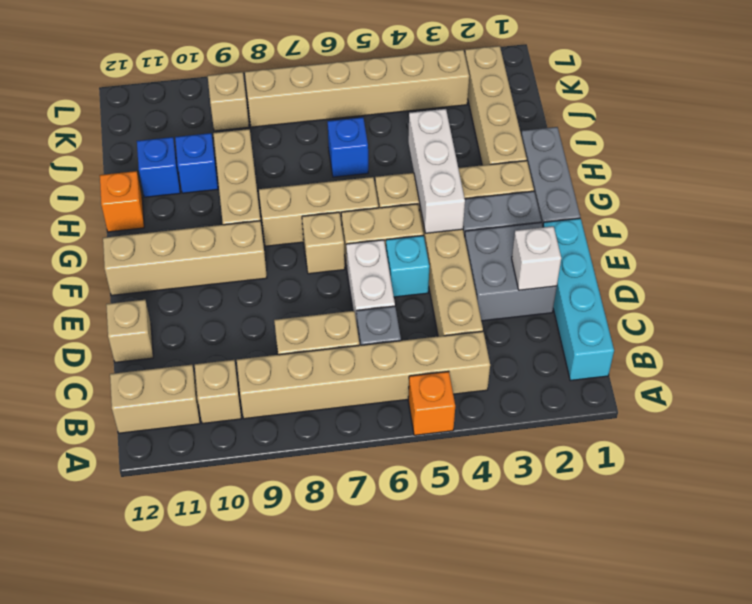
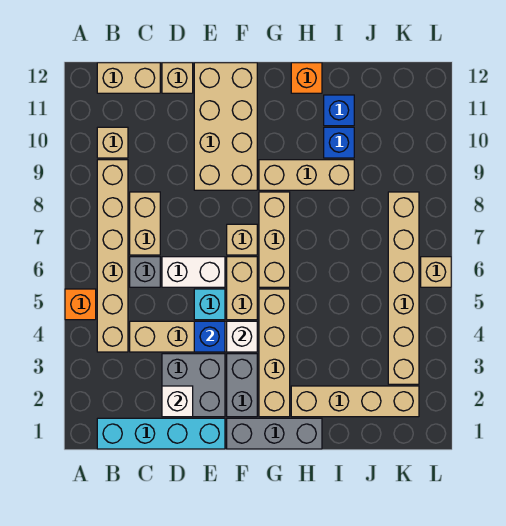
tan 1x2 brick [110,365,200,433] -> tan 1x2 brick turned to [97,63,160,93]
white 1x3 brick [408,109,465,233] -> white 1x1 brick [227,321,257,352]
tan 1x4 brick [103,221,267,296] -> tan 2x4 brick [194,63,257,190]
blue 1x1 brick [327,117,368,177] -> blue 1x1 brick moved to [194,321,225,352]
tan 1x1 brick [208,72,249,131] -> tan 1x1 brick moved to [421,257,451,287]

